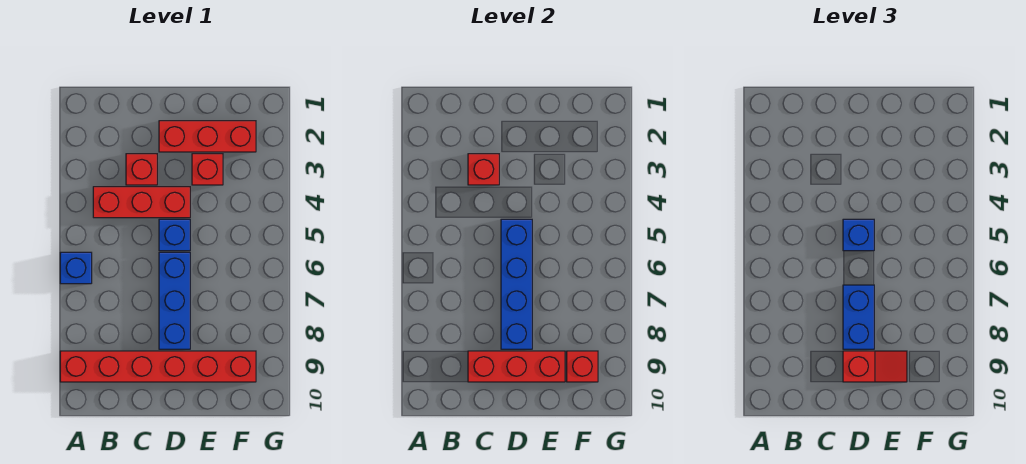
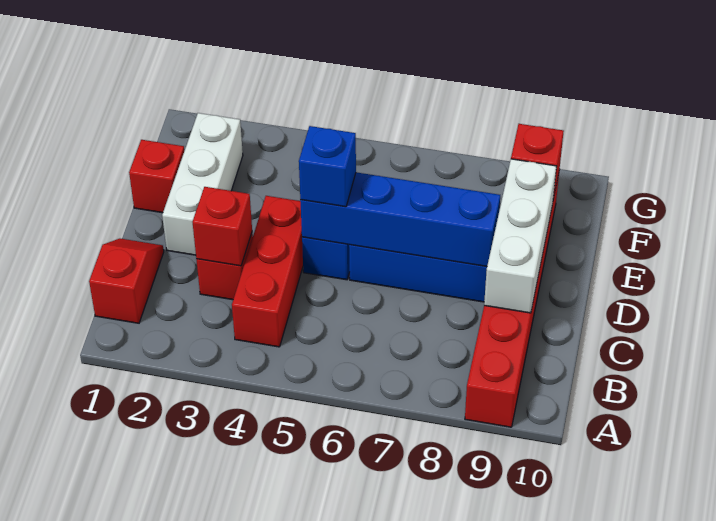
blue 1x1 brick [60,252,92,284] -> none
red 1x3 brick [468,351,565,382] -> white 1x3 brick [484,159,557,313]
red 1x3 brick [159,121,256,152] -> white 1x3 brick [162,113,243,255]
blue 1x2 brick [843,285,874,349] -> none
red 1x2 slope [843,351,907,382] -> red 1x2 slope moved to [89,239,164,323]
red 1x1 brick [192,154,223,185] -> red 1x1 brick moved to [129,140,184,213]

